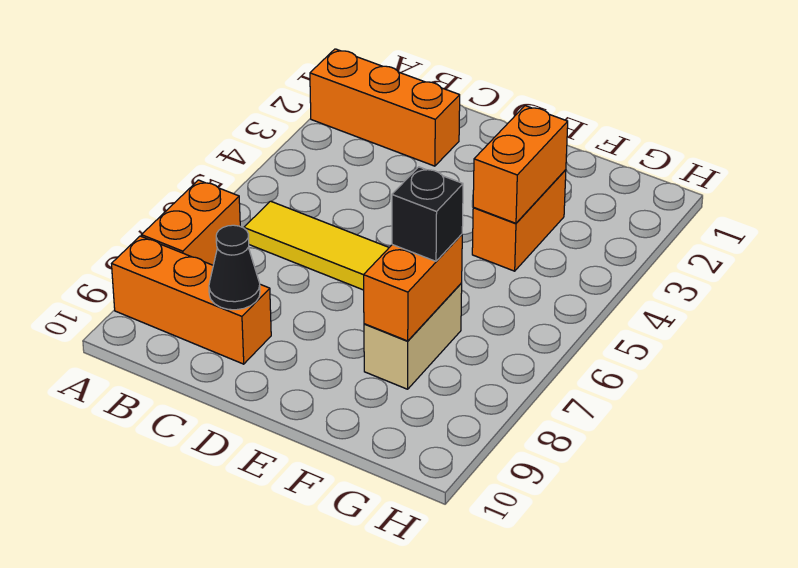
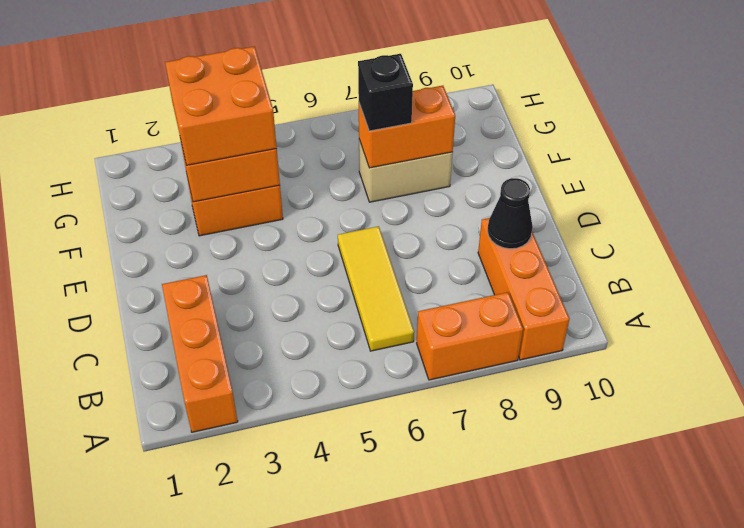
none -> orange 2x2 brick [165,46,277,165]

